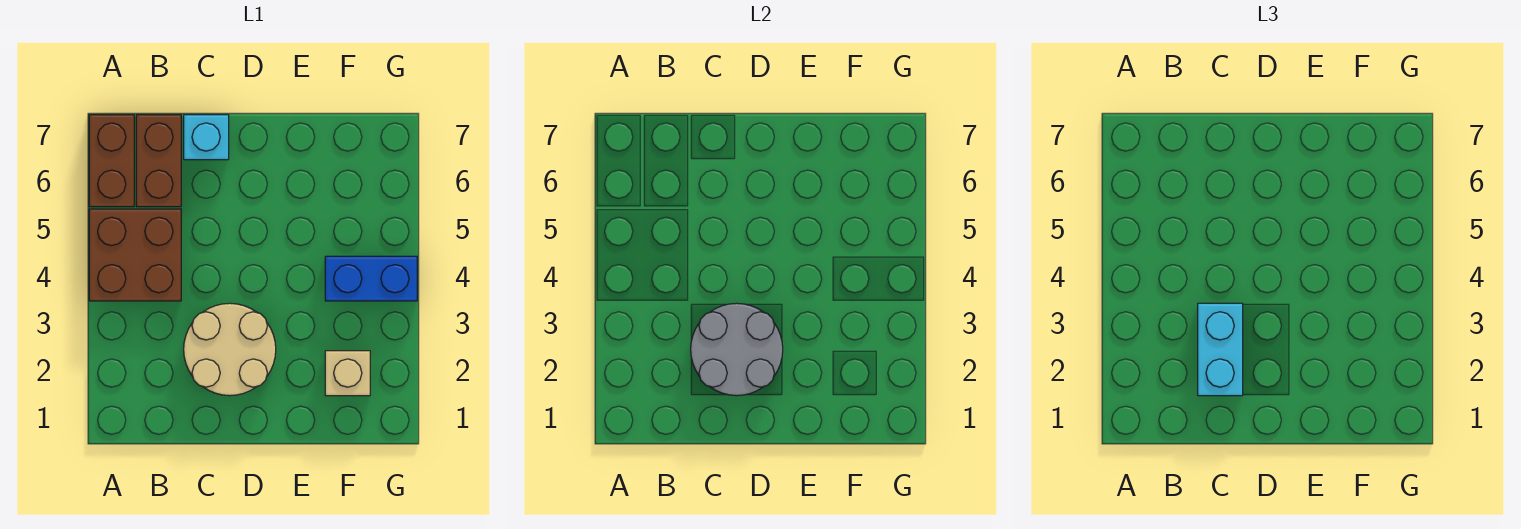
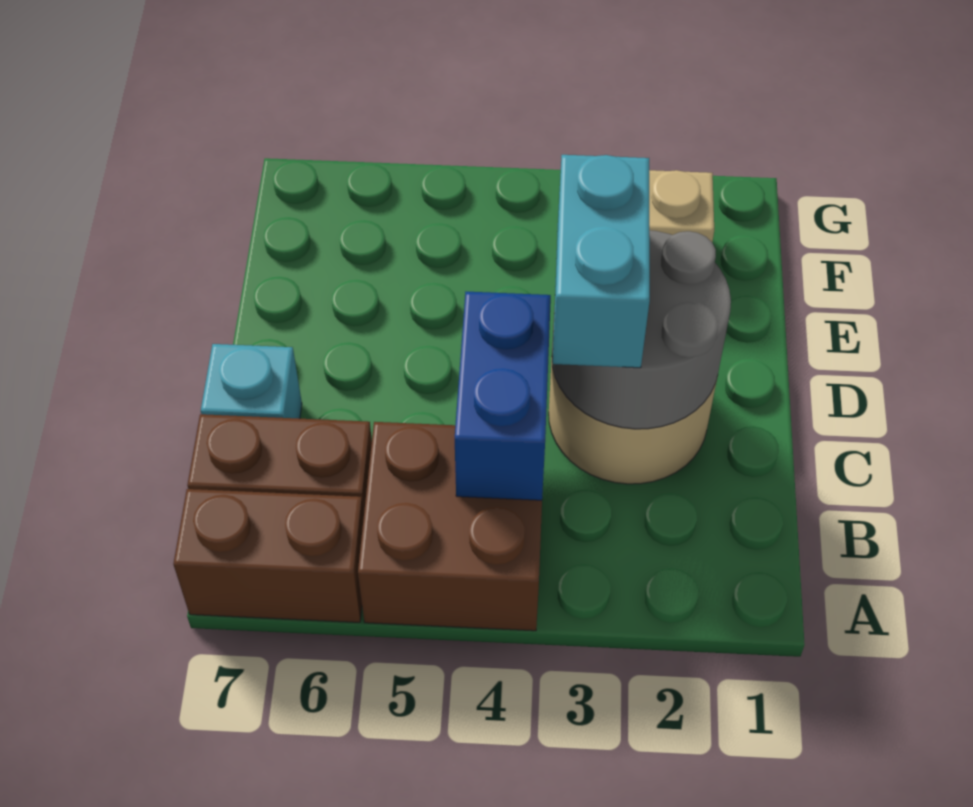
cyan 1x2 brick [1198,303,1243,396] -> cyan 1x2 brick turned to [553,155,650,368]
blue 1x2 brick [325,256,417,301] -> blue 1x2 brick moved to [455,292,551,500]

